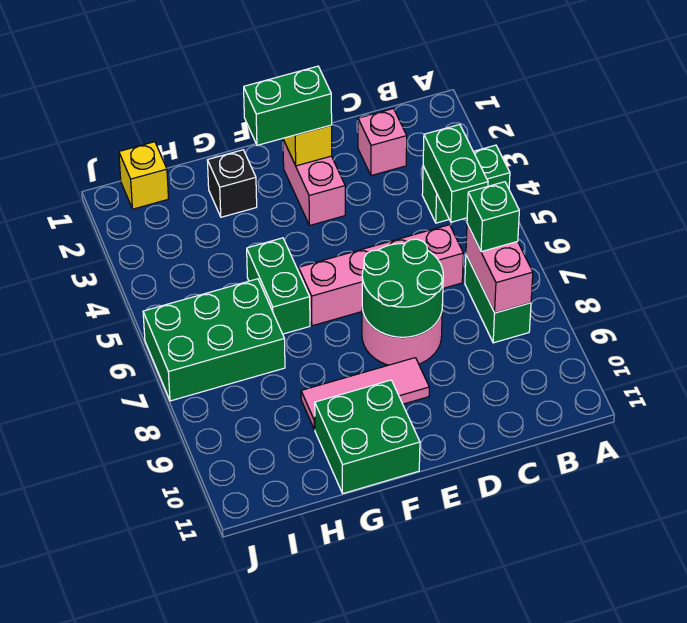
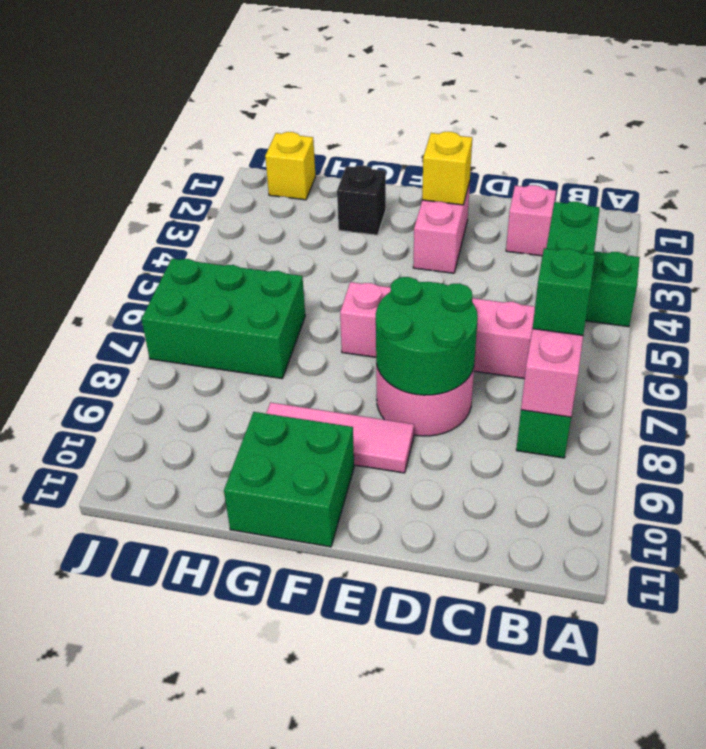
green 1x2 brick [244,66,332,145] -> none
green 1x2 brick [247,238,310,334] -> none

